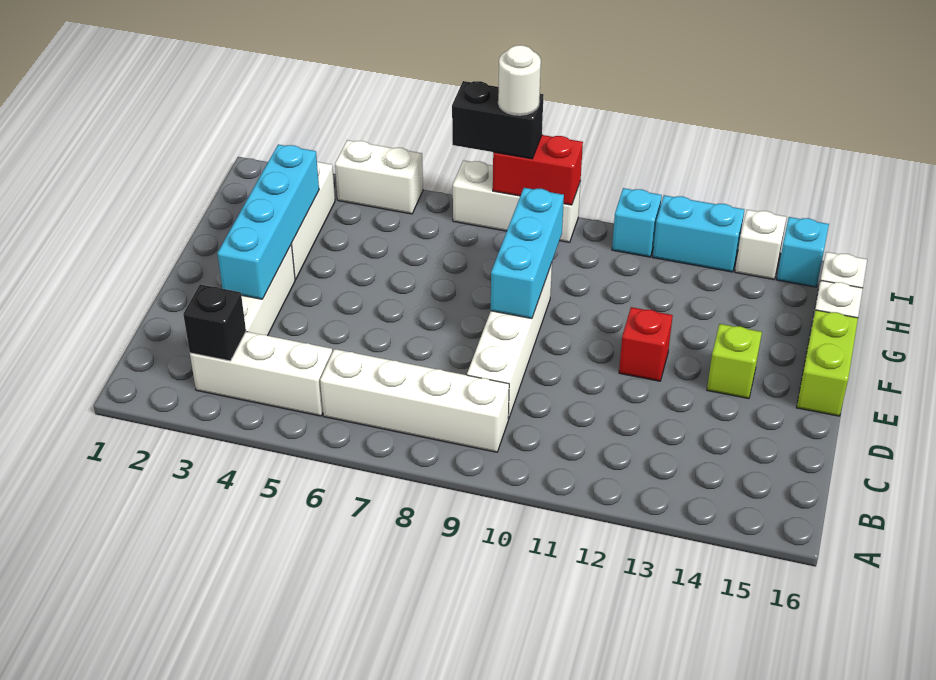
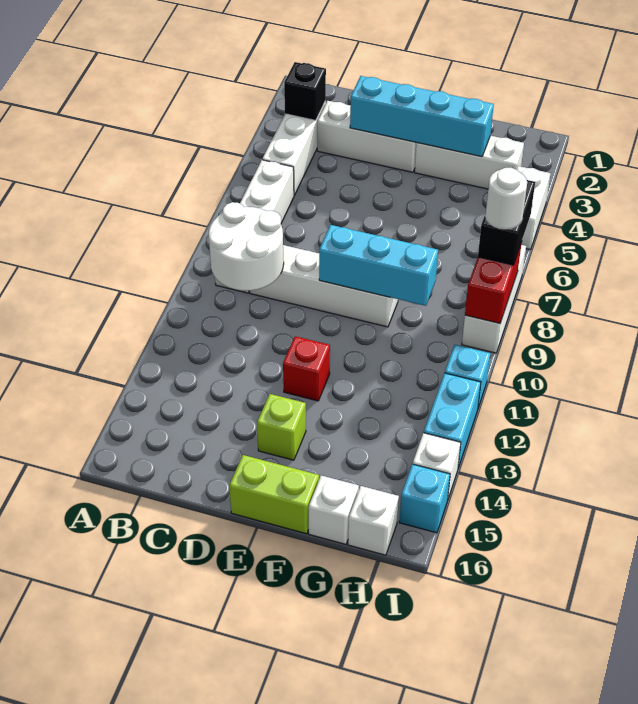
none -> white 2x2 round brick [209,202,284,291]

